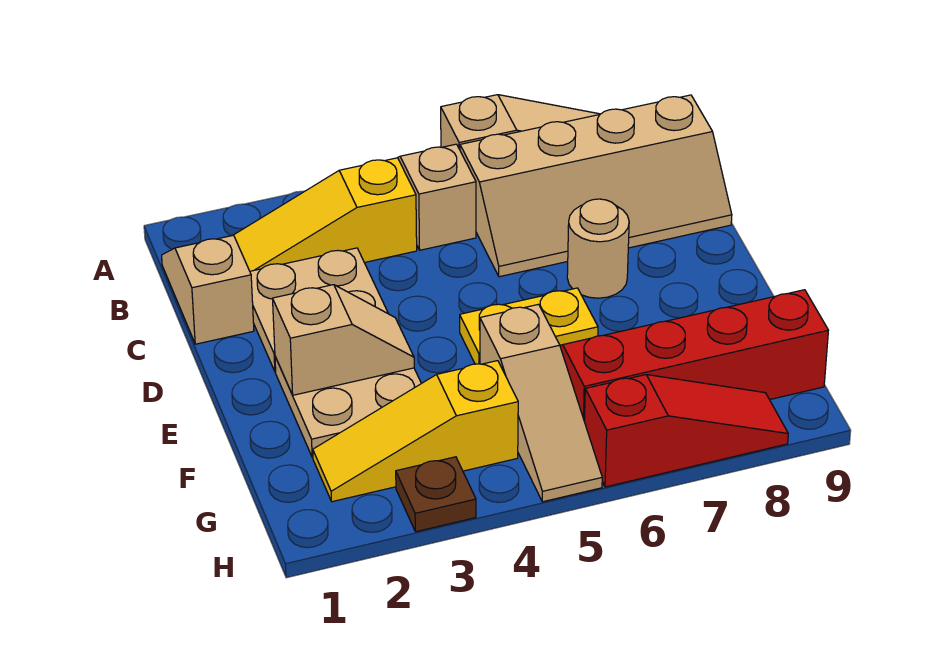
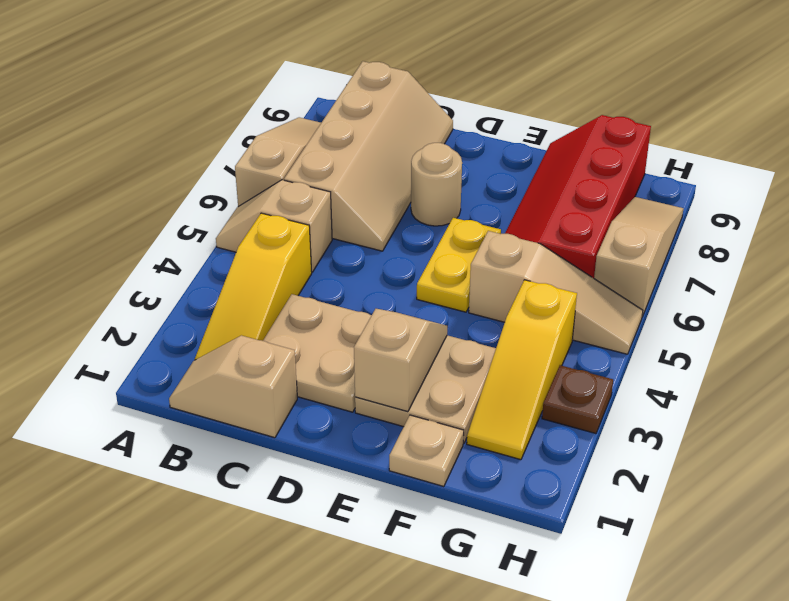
none -> tan 1x1 plate [389,415,464,487]
red 1x3 slope [584,375,788,487] -> tan 1x3 slope [594,197,683,317]

